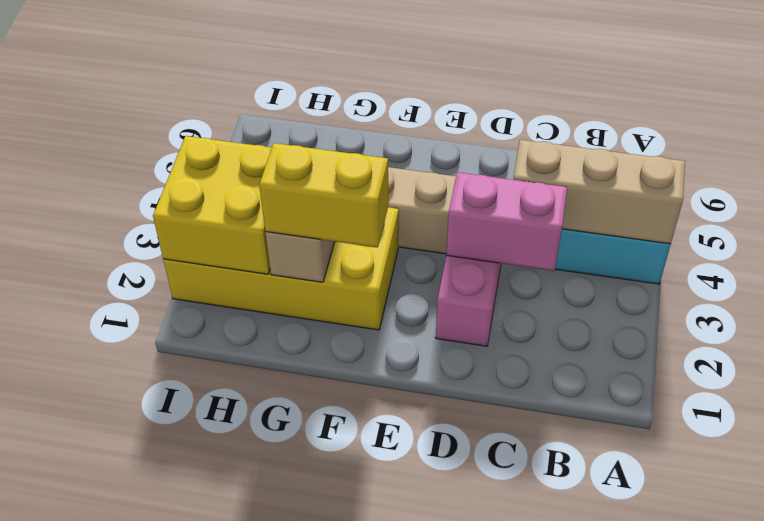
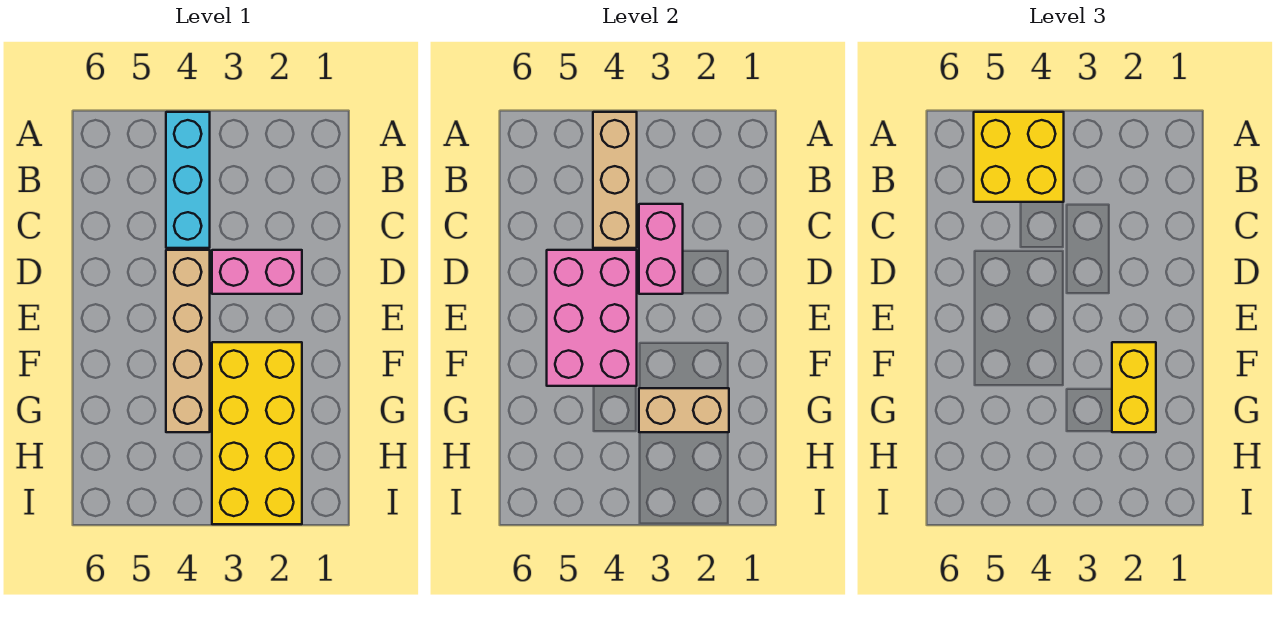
none -> pink 2x3 brick [547,250,637,386]
yellow 2x2 brick [153,136,272,274] -> yellow 2x2 brick moved to [974,112,1064,202]

